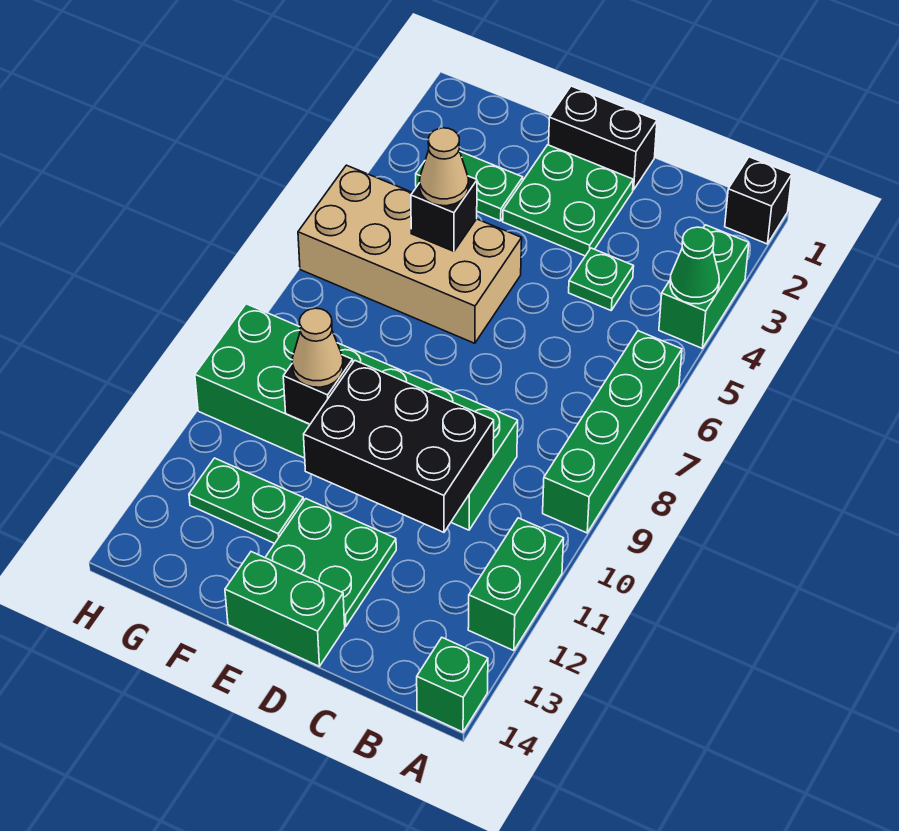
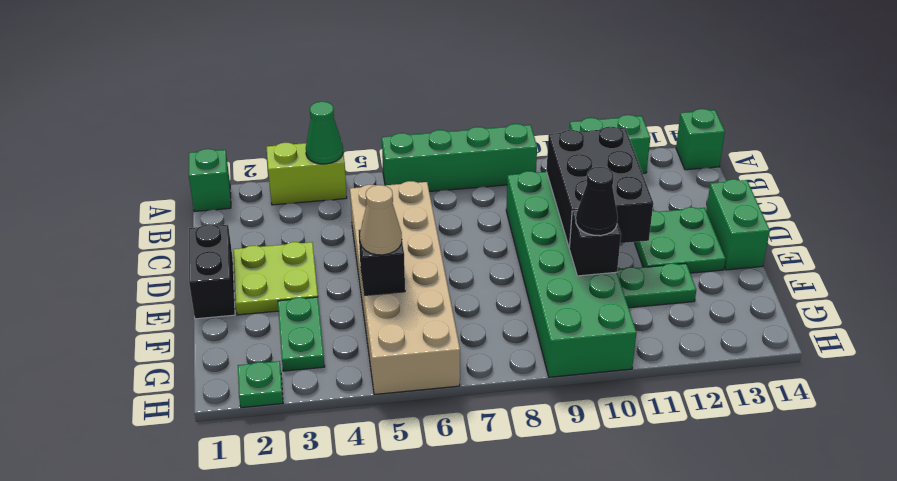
black 1x1 brick [725,157,792,244] -> green 1x1 brick [189,149,231,212]
green 1x2 brick [659,225,749,348] -> lime 1x2 brick [267,143,347,205]
green 1x1 plate [569,248,634,310] -> green 1x1 plate moved to [238,361,283,408]
green 2x2 plate [503,145,633,256] -> lime 2x2 plate [233,242,318,315]
tan 2x4 brick [298,165,522,343] -> tan 2x6 brick [350,181,460,395]
tan 1x1 cone [292,308,343,387] -> black 1x1 cone [576,167,618,236]
green 1x2 plate [189,458,304,543] -> green 1x2 plate turned to [617,263,696,308]

